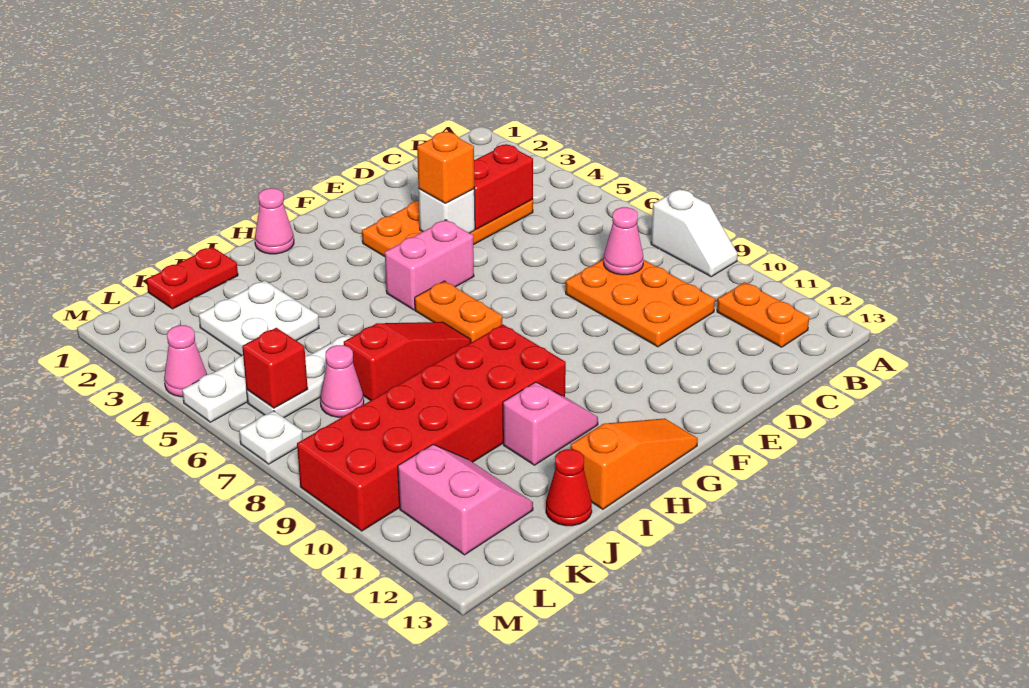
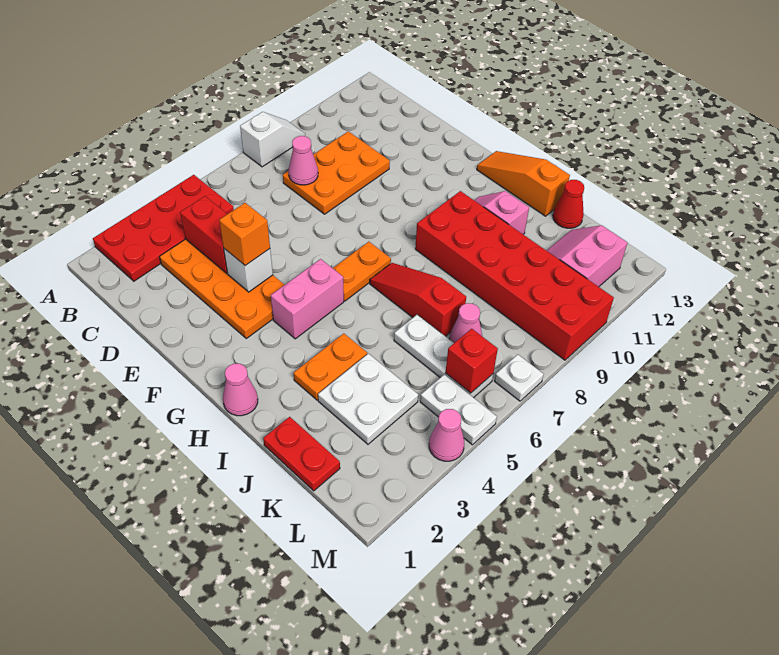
none -> red 2x4 plate [93,175,234,281]
orange 1x2 plate [717,282,809,347] -> orange 1x2 plate moved to [294,334,367,400]
pink 1x2 brick [385,220,474,310] -> pink 1x2 brick turned to [271,259,344,339]

